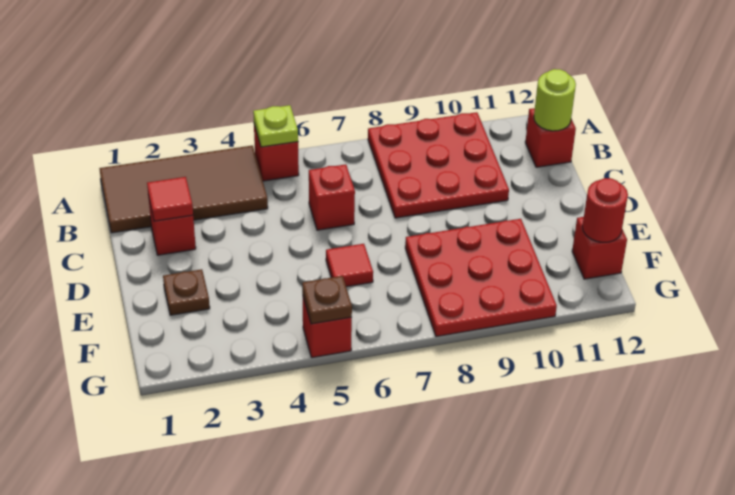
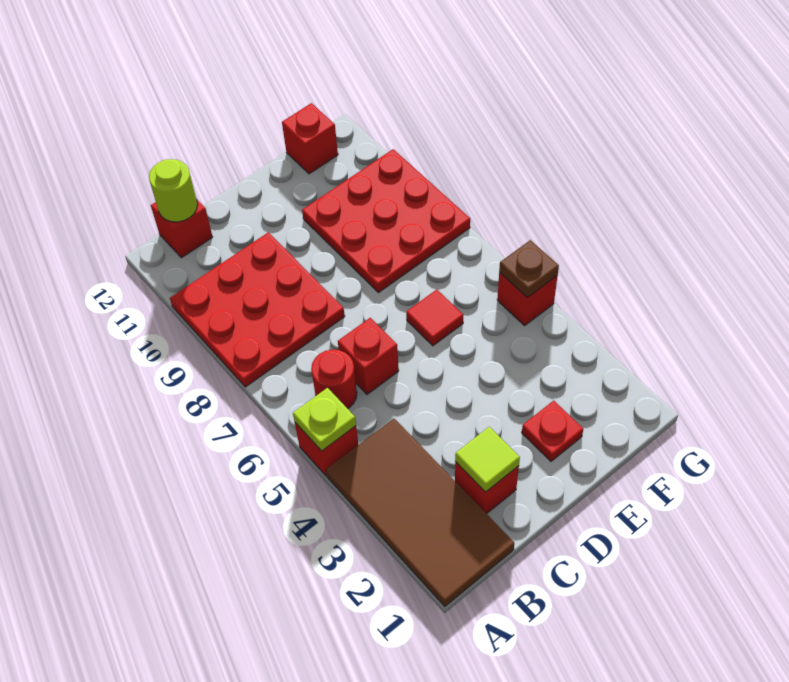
red 1x1 tile [147,177,193,221] -> lime 1x1 tile [455,427,520,492]
brown 1x1 plate [163,269,210,315] -> red 1x1 plate [522,401,583,461]
red 1x1 round brick [582,178,628,242] -> red 1x1 round brick moved to [311,350,357,409]

